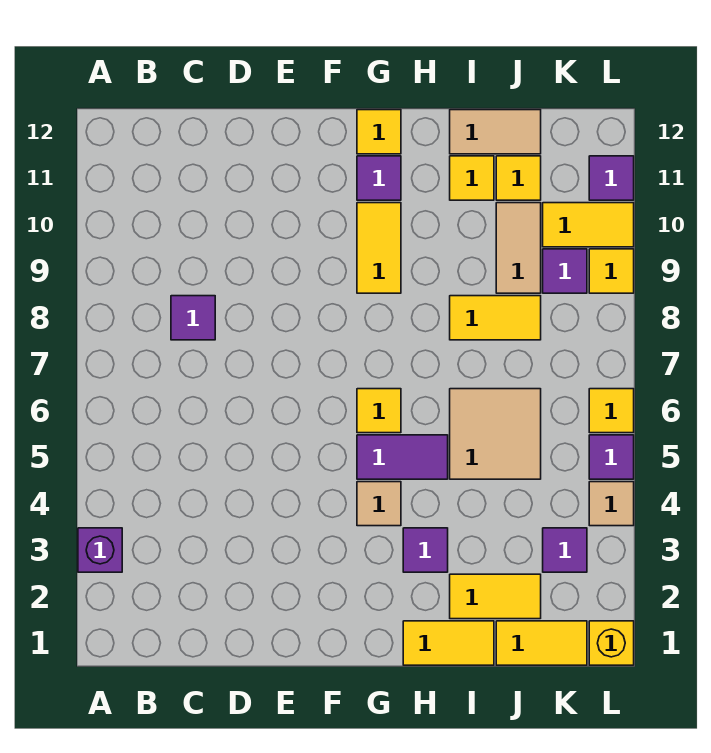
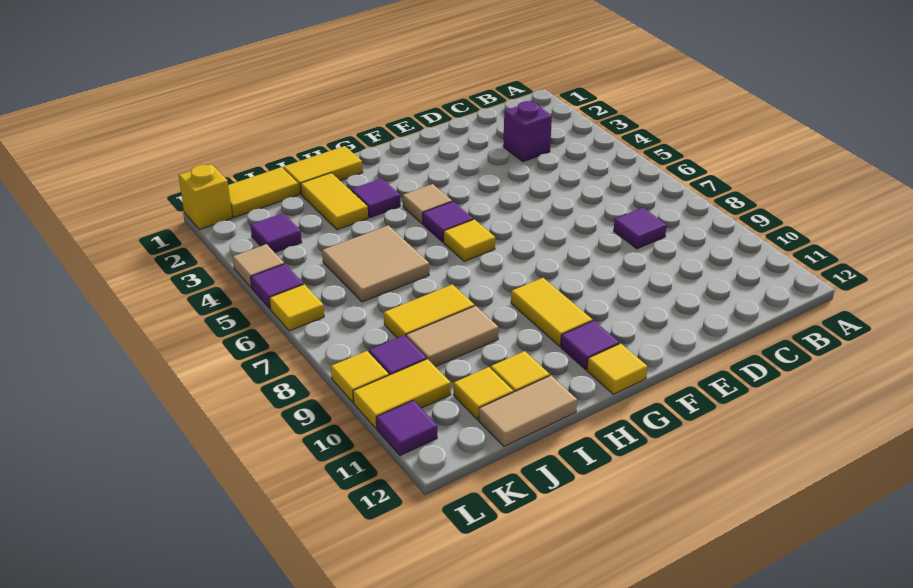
purple 1x1 brick [78,528,122,572] -> purple 1x1 brick moved to [503,101,552,162]
purple 1x2 tile [357,435,448,479] -> purple 1x1 tile [423,202,473,242]
yellow 1x2 tile [450,574,541,619] -> yellow 1x2 tile turned to [301,173,368,230]
tan 1x2 tile [496,203,541,293] -> tan 1x2 tile turned to [406,306,498,367]

